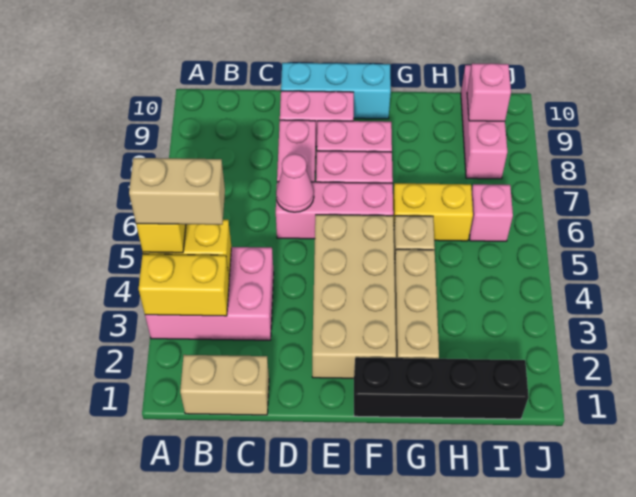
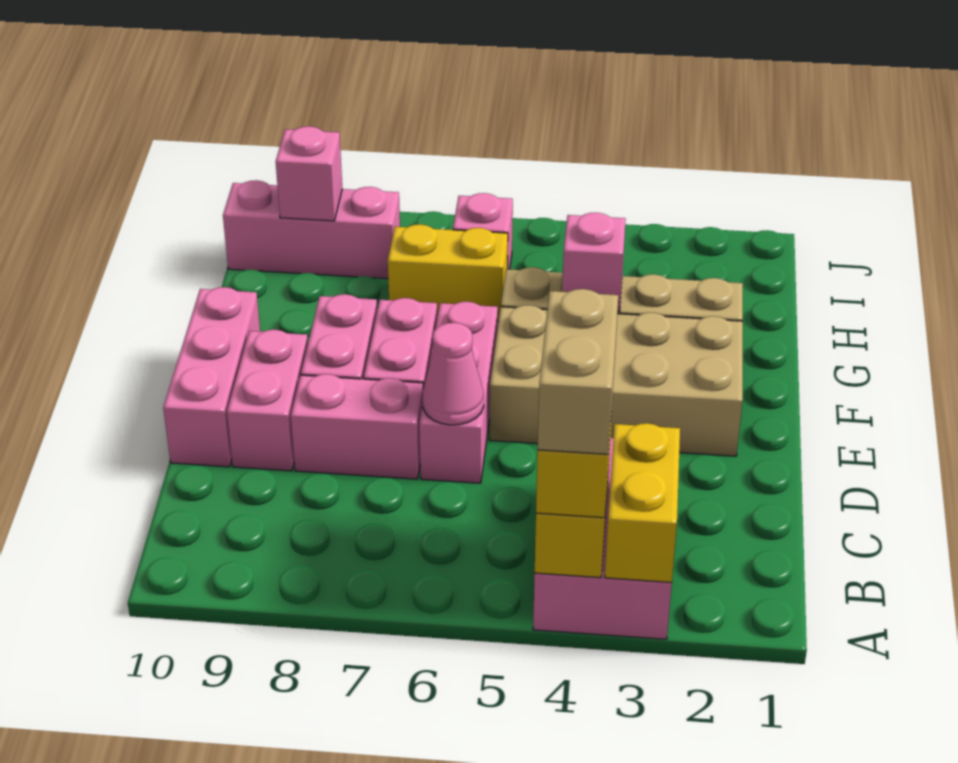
tan 1x2 brick [180,355,269,415] -> none
cyan 1x3 brick [281,63,391,119] -> pink 1x3 brick [163,287,260,467]
black 1x4 brick [354,357,529,419] -> none
none -> pink 1x1 brick [562,213,626,311]
yellow 1x2 brick [393,183,473,241] -> yellow 1x2 brick turned to [388,224,508,322]

